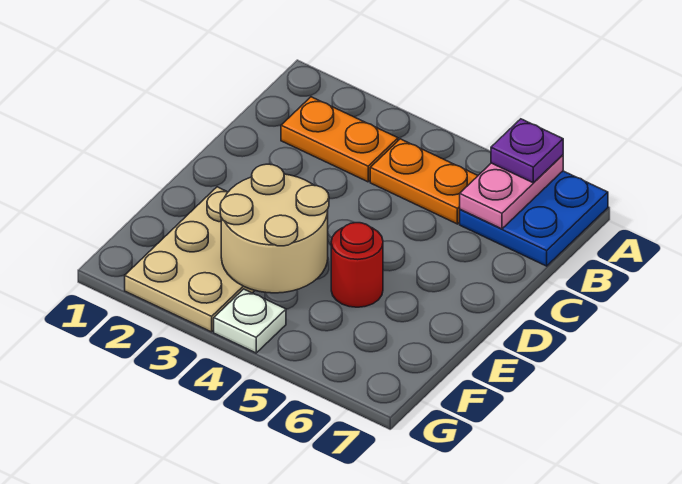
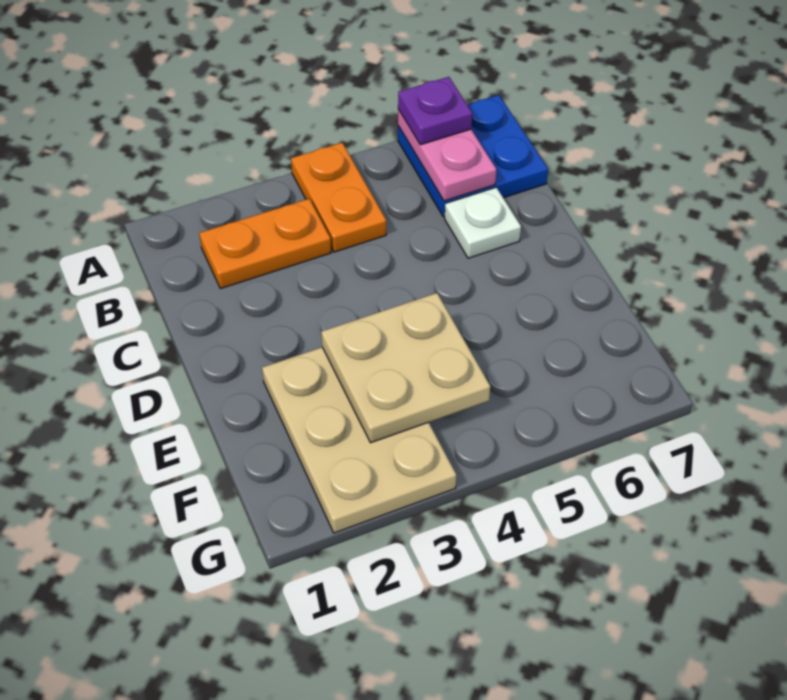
orange 1x2 plate [370,139,478,224] -> orange 1x2 plate turned to [291,143,386,252]
tan 2x2 round brick [220,164,329,293] -> tan 2x2 plate [321,293,490,443]
red 1x1 round brick [331,223,383,307] -> none
white 1x1 plate [214,289,286,353] -> white 1x1 plate moved to [445,187,521,258]

